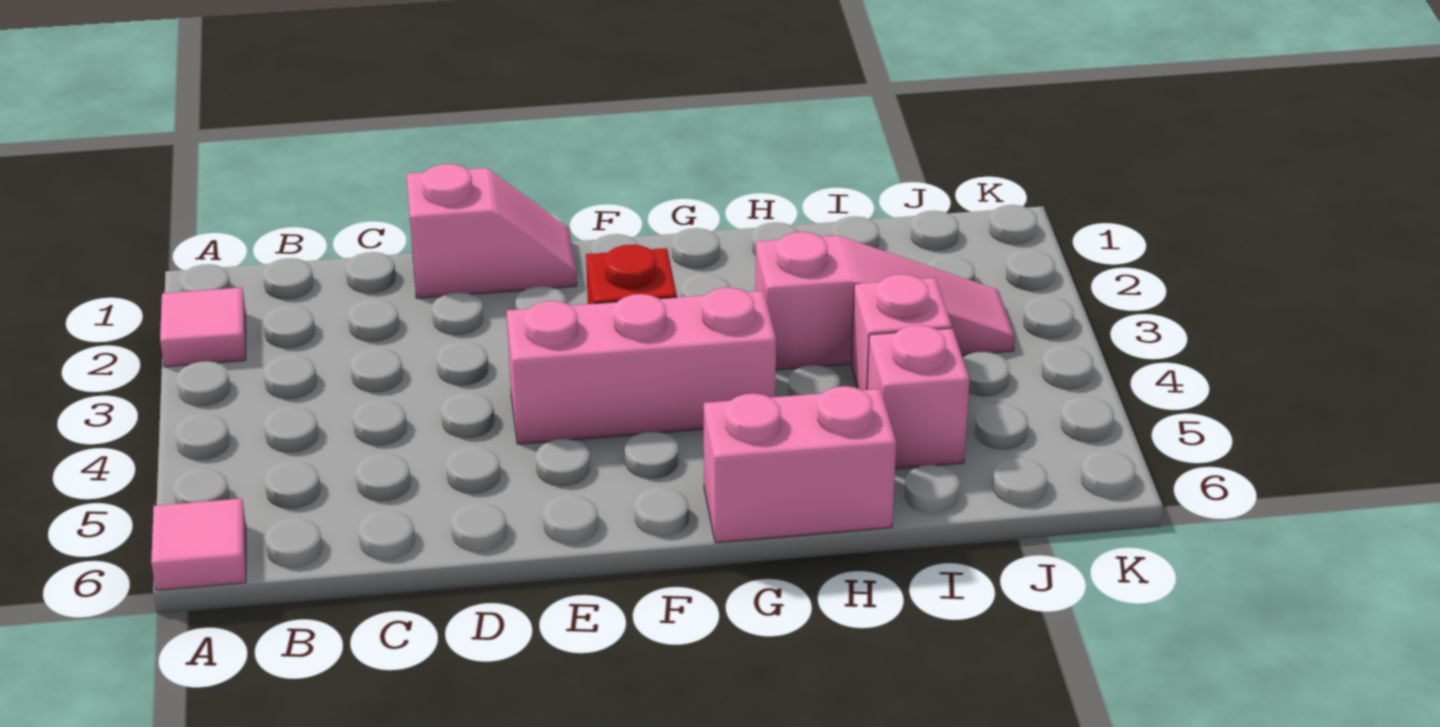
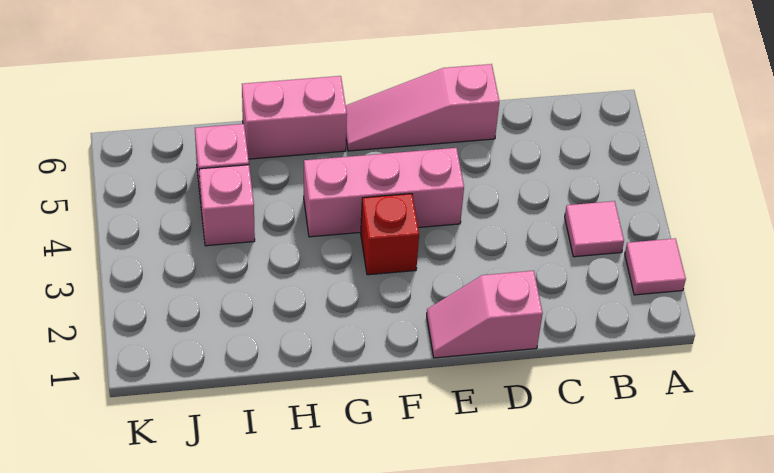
pink 1x1 tile [151,499,246,590] -> pink 1x1 tile moved to [565,201,624,257]
pink 1x3 slope [755,232,1015,370] -> pink 1x3 slope moved to [346,64,499,151]

